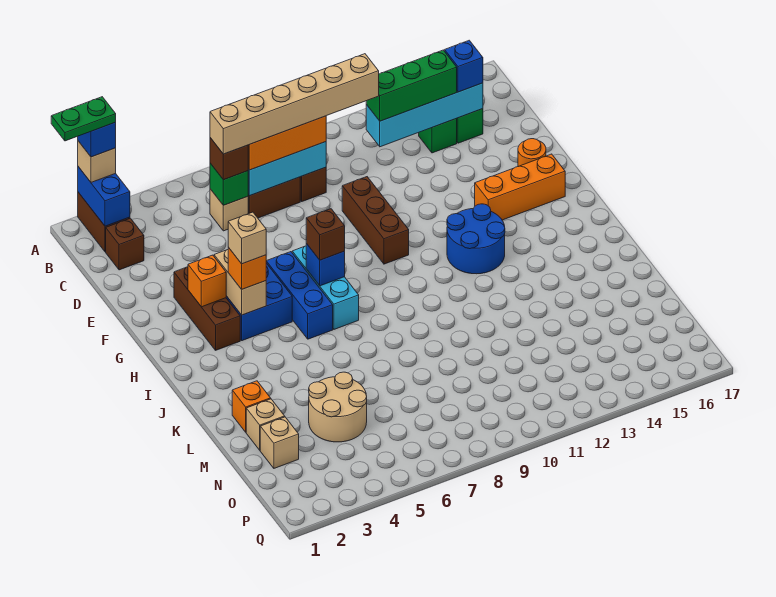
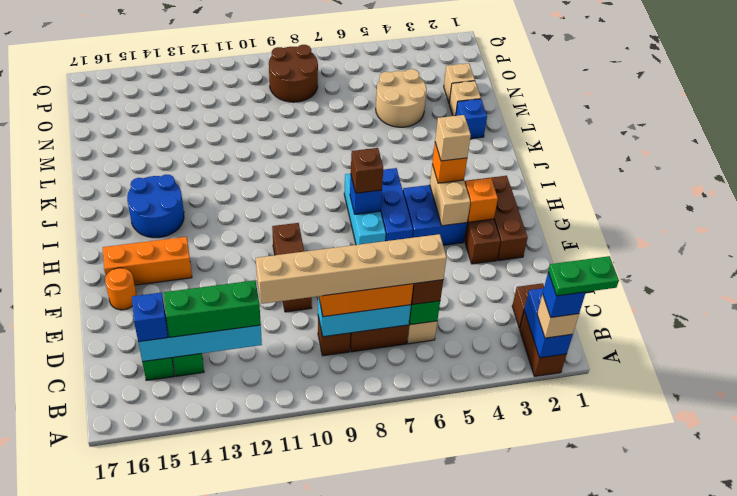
none -> brown 1x3 brick [483,176,528,261]
blue 2x2 round brick [447,204,505,274] -> blue 2x2 round brick moved to [127,175,184,238]
orange 1x1 brick [232,381,271,432] -> blue 1x1 brick [456,99,487,139]
none -> brown 2x2 round brick [269,45,318,102]

